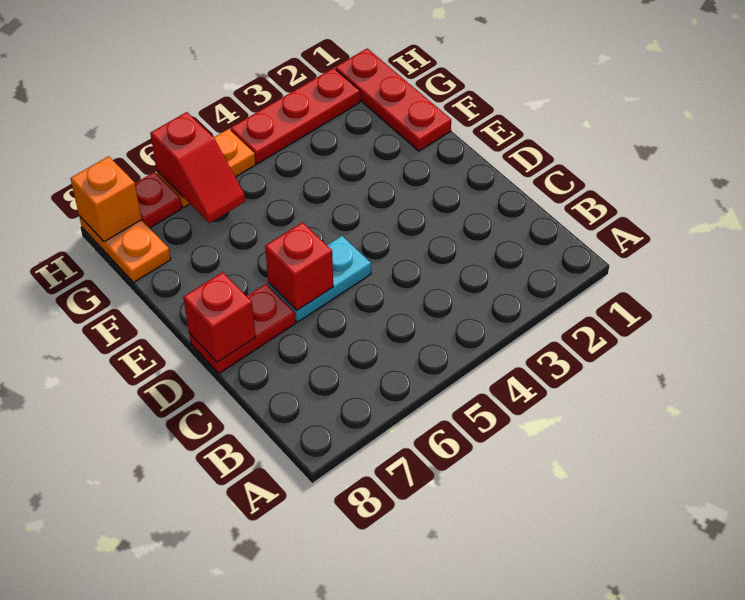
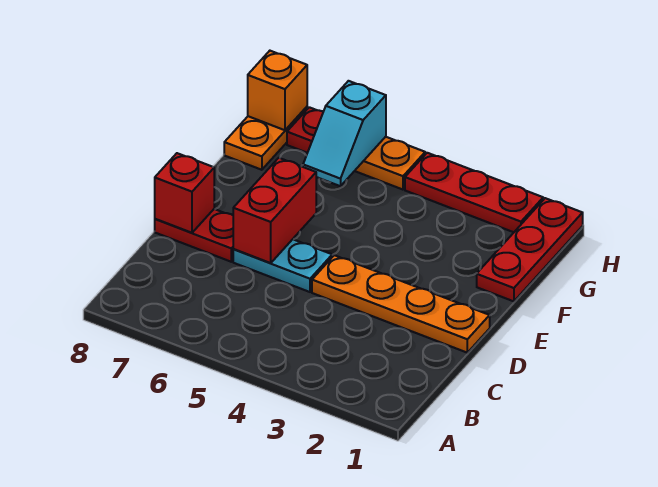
none -> orange 1x4 plate [312,255,490,352]
red 1x1 brick [265,222,333,310] -> red 1x2 brick [233,158,316,263]
red 1x2 slope [150,112,245,223] -> cyan 1x2 slope [303,81,386,186]

